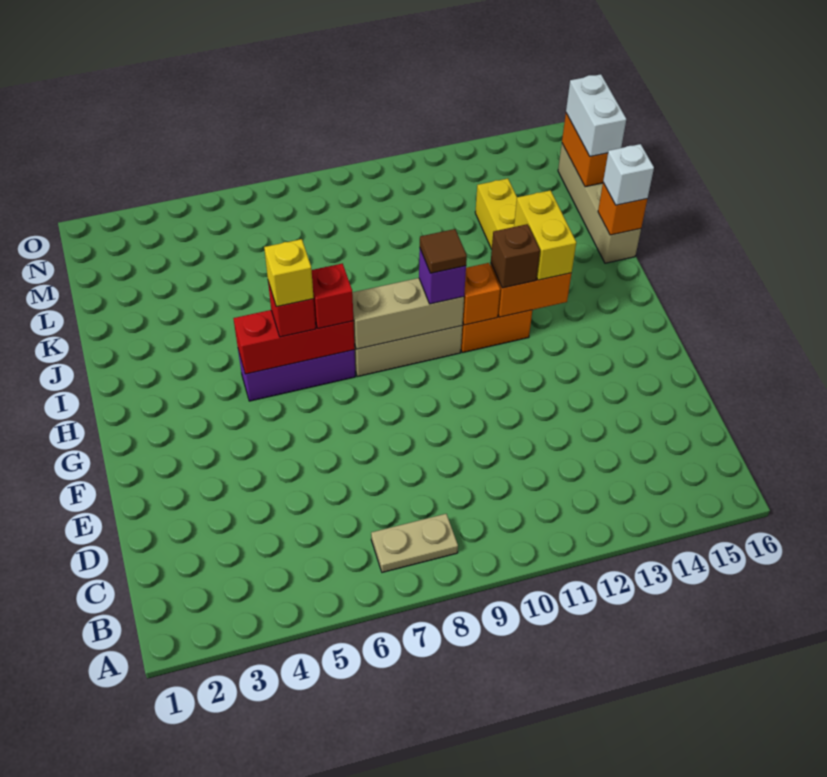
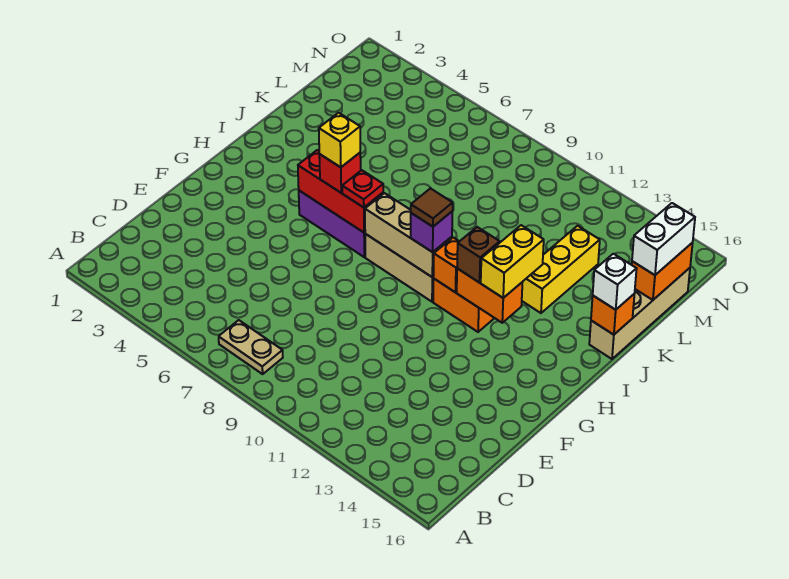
red 1x1 brick [312,263,353,329] -> red 1x1 plate [342,170,383,208]

